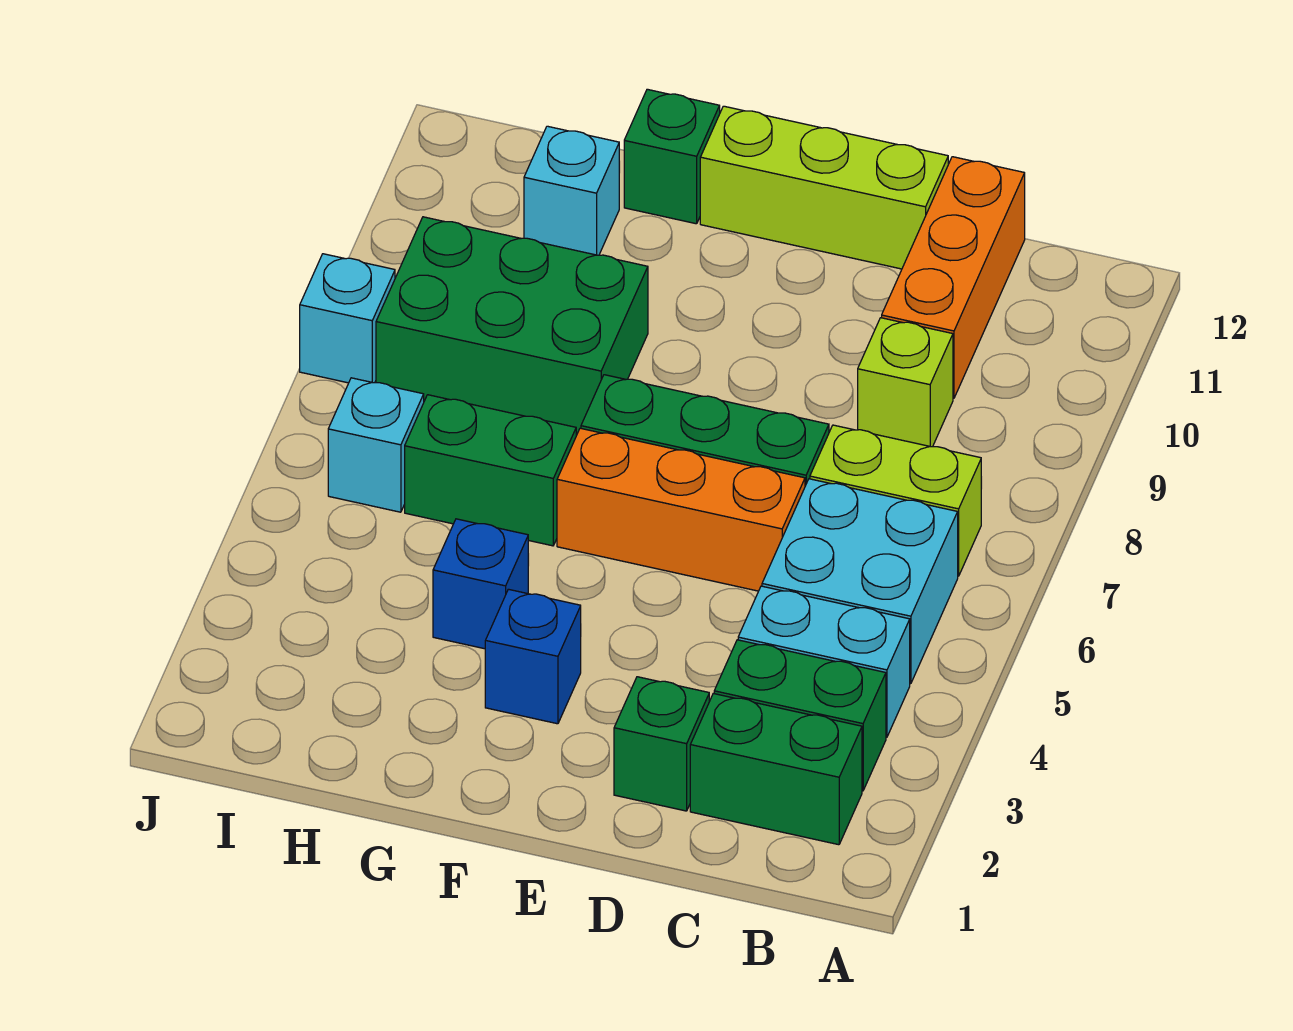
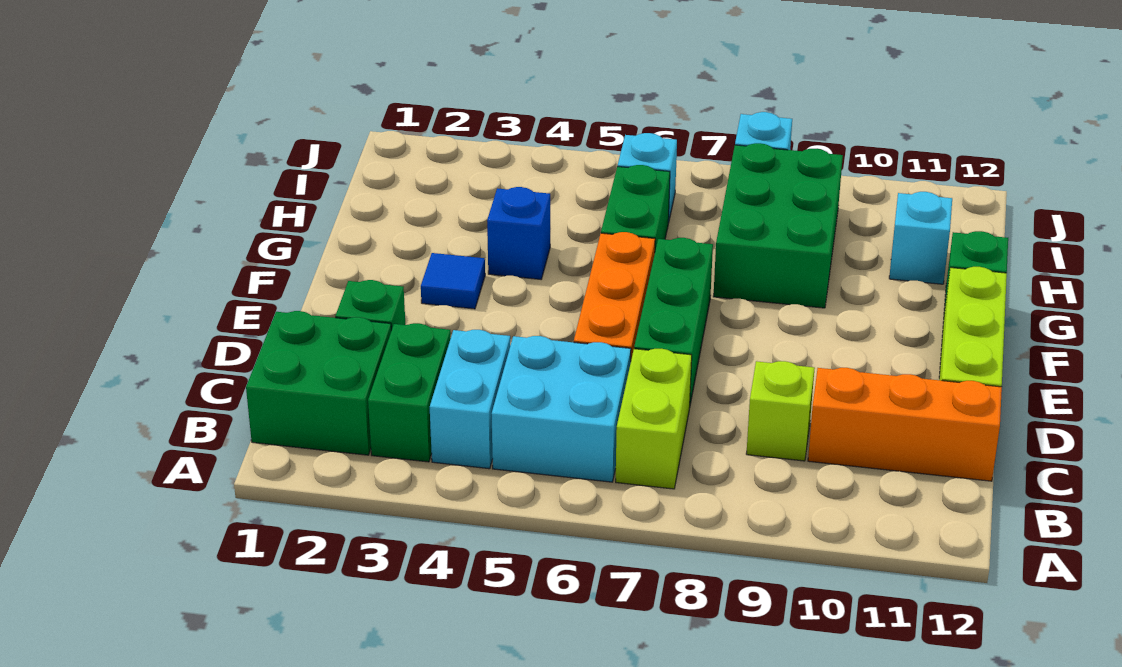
green 1x2 brick [690,694,862,845] -> green 2x2 brick [246,311,391,455]
blue 1x1 brick [485,589,581,724] -> blue 1x1 tile [421,253,485,309]

